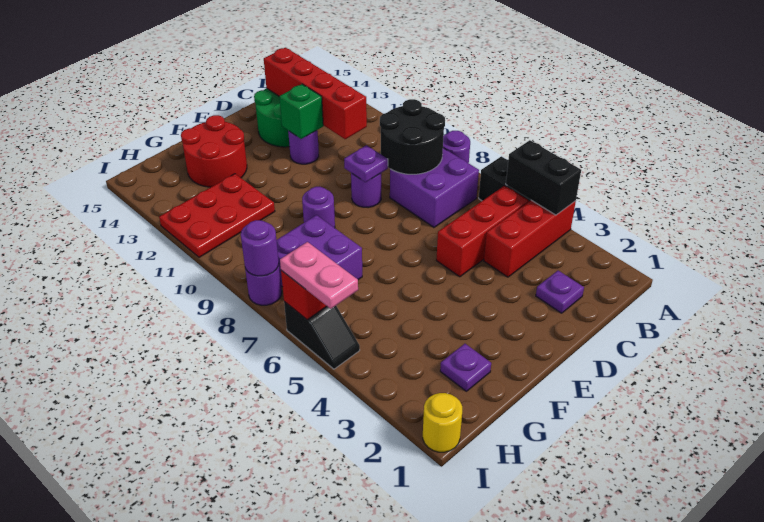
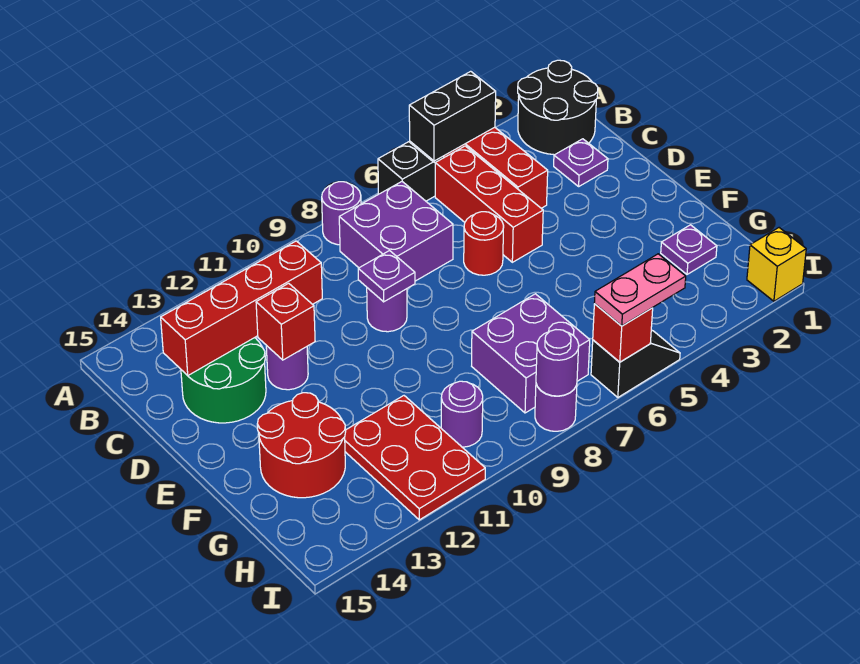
black 2x2 round brick [380,99,445,174] -> black 2x2 round brick moved to [518,60,598,155]
none -> red 1x1 round brick [464,212,504,275]
green 1x1 brick [279,84,323,139] -> red 1x1 brick [256,283,315,360]
purple 1x1 round brick [302,187,335,228] -> purple 1x1 round brick moved to [441,381,483,447]
yellow 1x1 round brick [423,393,462,452] -> yellow 1x1 brick [747,228,806,301]

